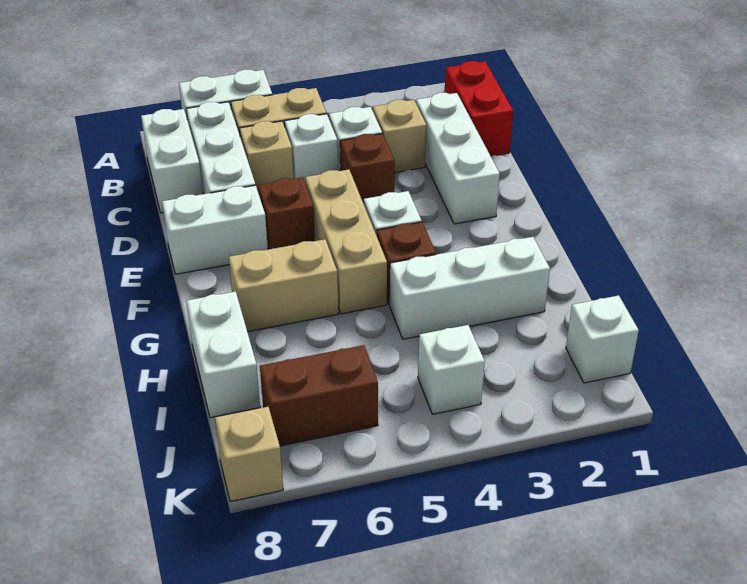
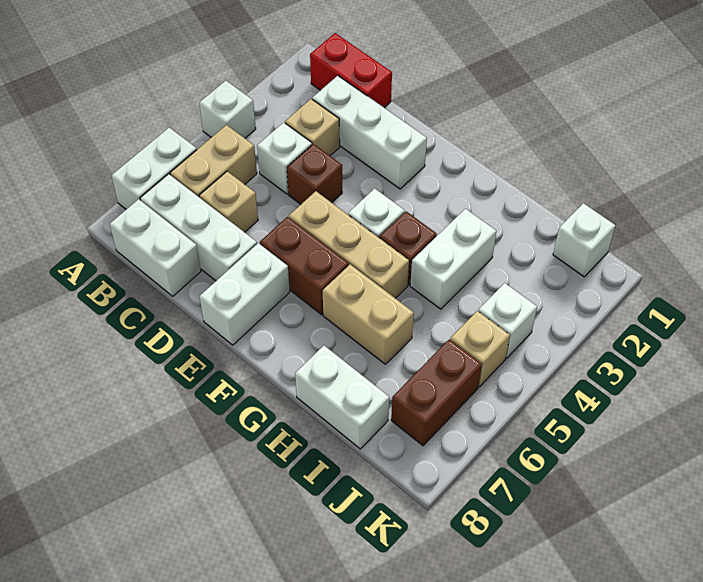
white 1x1 brick [285,114,338,182] -> white 1x1 brick moved to [199,81,256,138]
brown 1x1 brick [258,177,315,249] -> brown 1x2 brick [260,217,349,315]
tan 1x2 brick [229,239,338,332] -> tan 1x2 brick turned to [323,264,414,364]
white 1x3 brick [390,237,550,339] -> white 1x2 brick [410,209,496,309]
tan 1x1 brick [215,407,283,502] -> tan 1x1 brick moved to [450,311,510,387]

